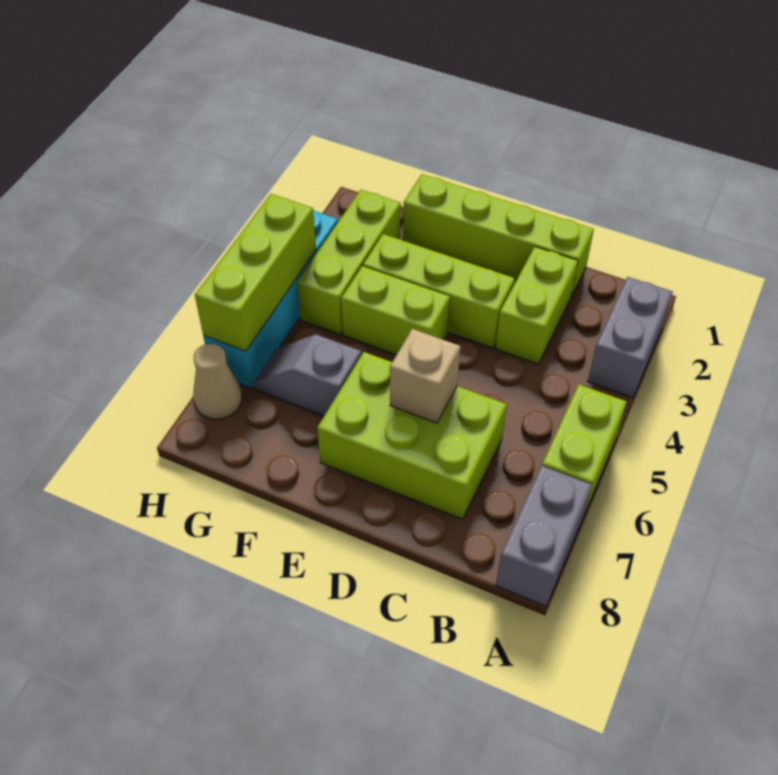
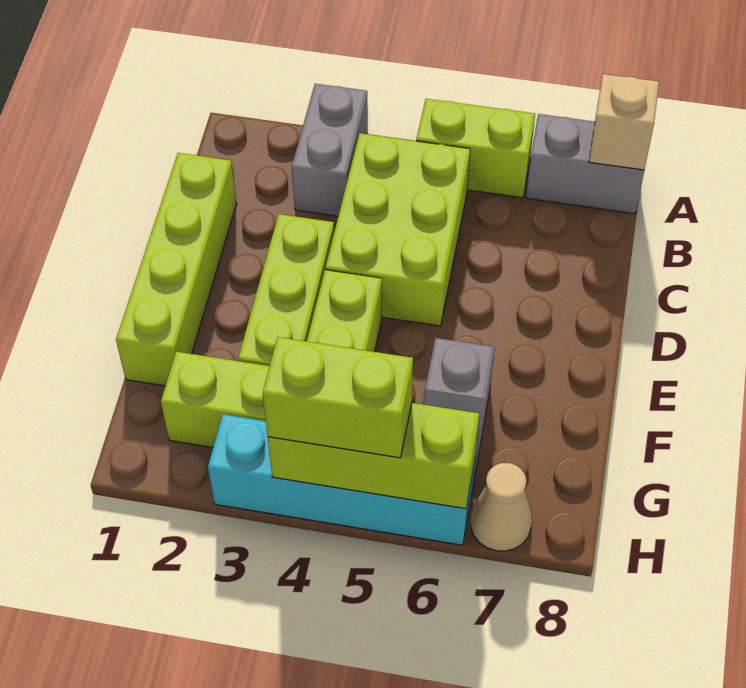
grey 1x2 brick [588,277,673,398] -> grey 1x2 brick turned to [292,84,368,216]
lime 1x2 brick [495,247,578,364] -> lime 1x2 brick moved to [263,337,413,458]
lime 2x3 brick [317,352,507,519] -> lime 2x3 brick moved to [325,133,470,326]
tan 1x1 brick [390,329,460,423] -> tan 1x1 brick moved to [589,74,659,170]

